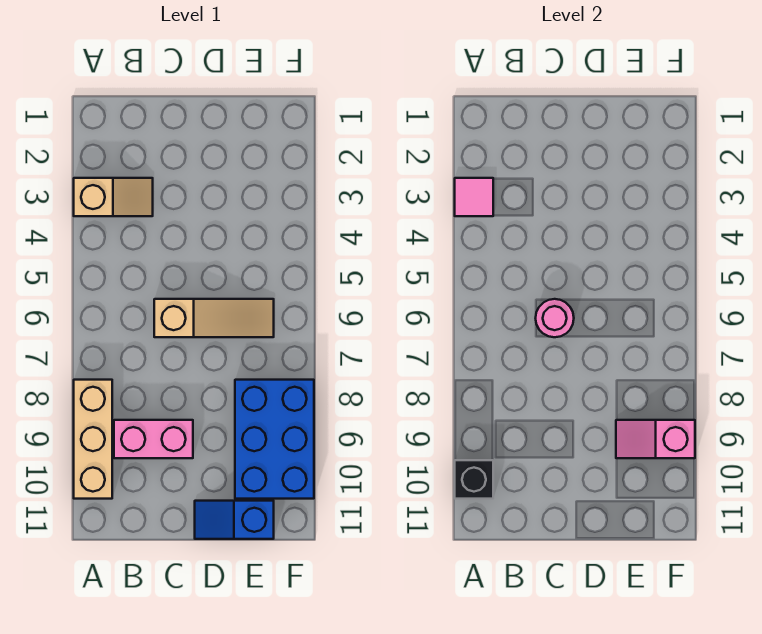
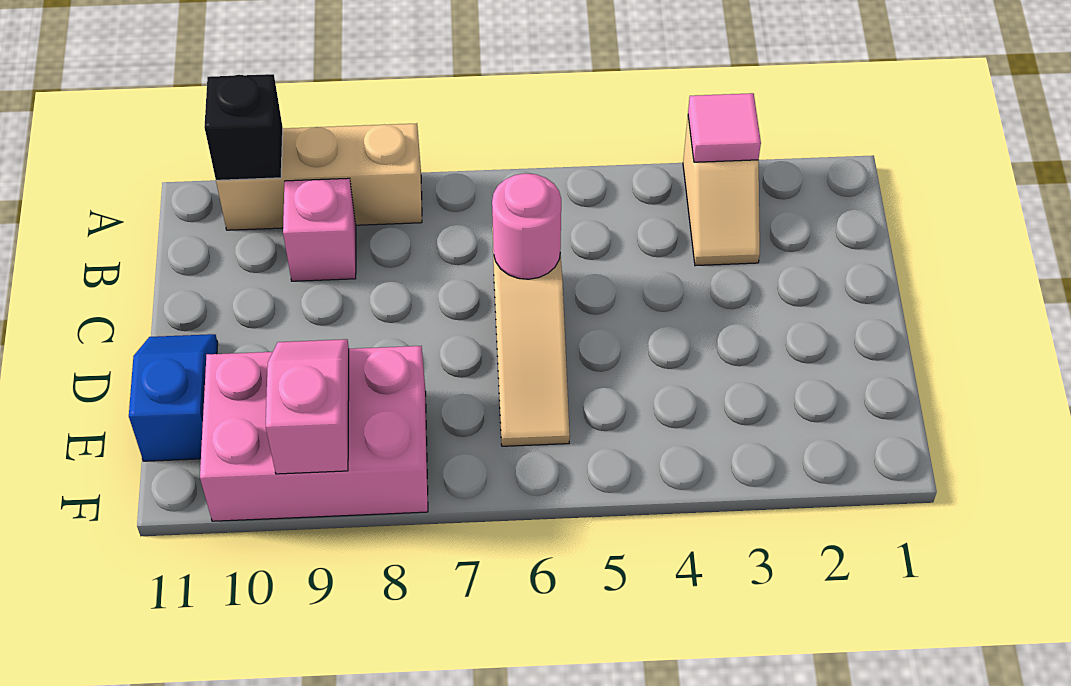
pink 1x2 brick [114,420,193,458] -> pink 1x1 brick [283,178,356,281]
blue 2x3 brick [235,380,314,499] -> pink 2x3 brick [200,346,428,521]

